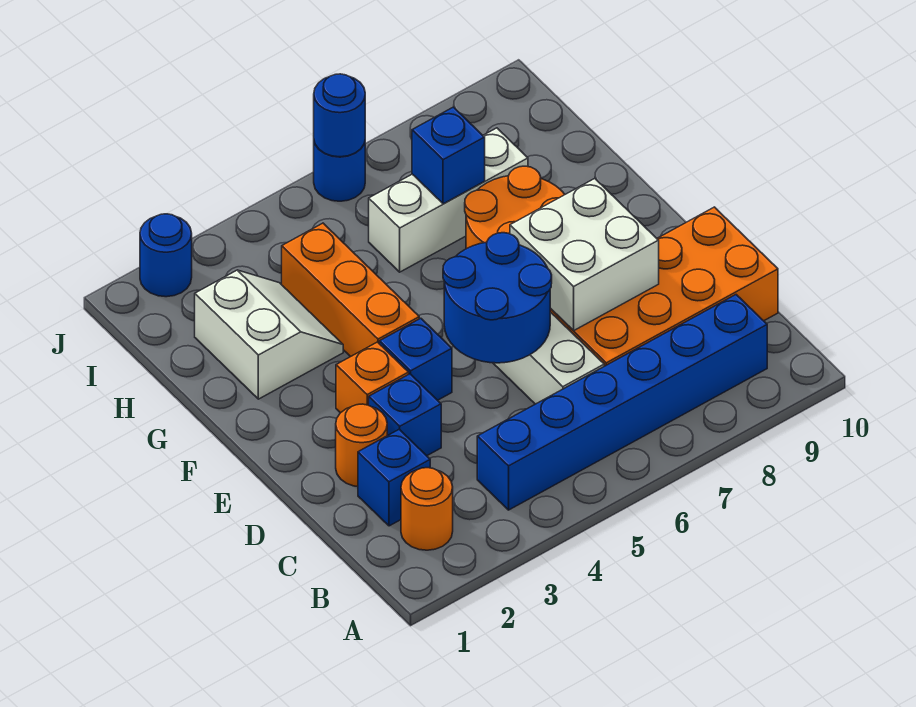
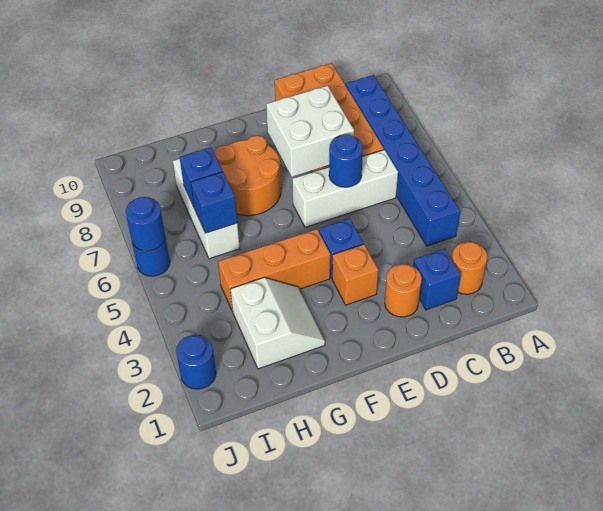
blue 1x1 brick [369,374,441,456] -> blue 1x1 brick moved to [191,172,237,233]
blue 2x2 round brick [443,233,552,363] -> blue 1x1 round brick [329,134,363,187]
white 2x2 slope [195,270,343,399] -> white 2x2 slope turned to [231,278,325,369]

